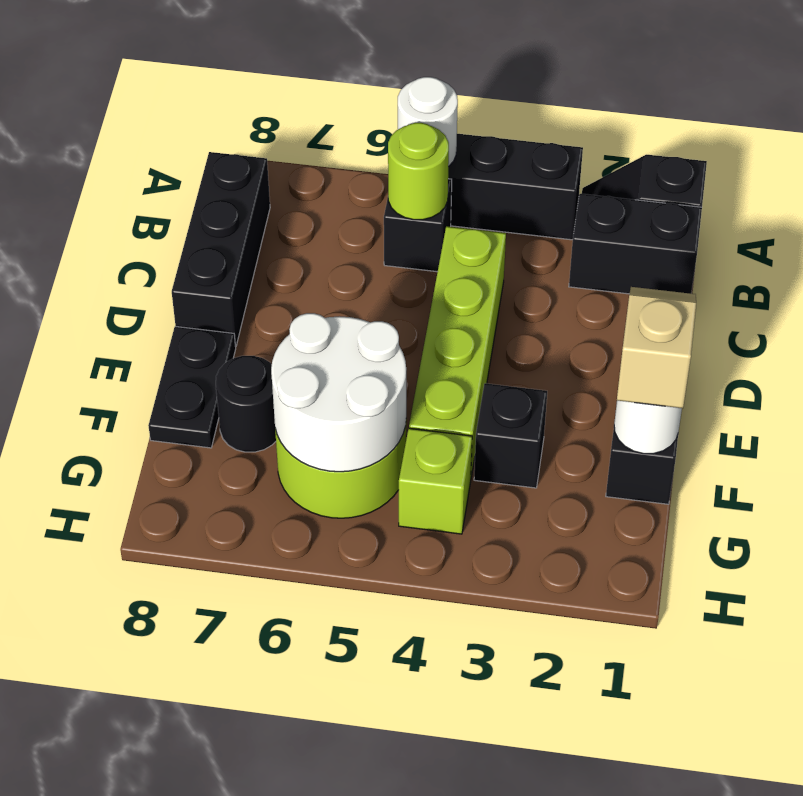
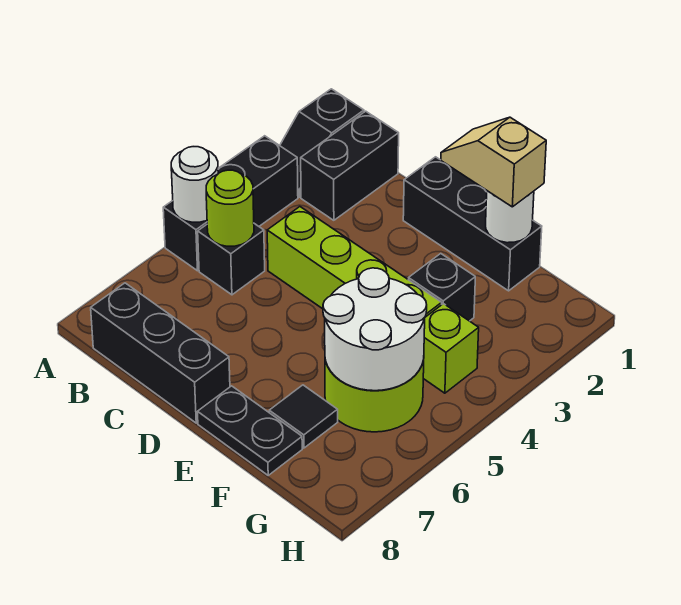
black 1x1 round brick [216,356,276,452] -> black 1x1 tile [269,385,338,448]

